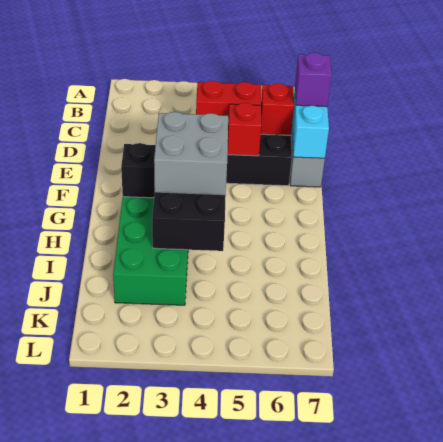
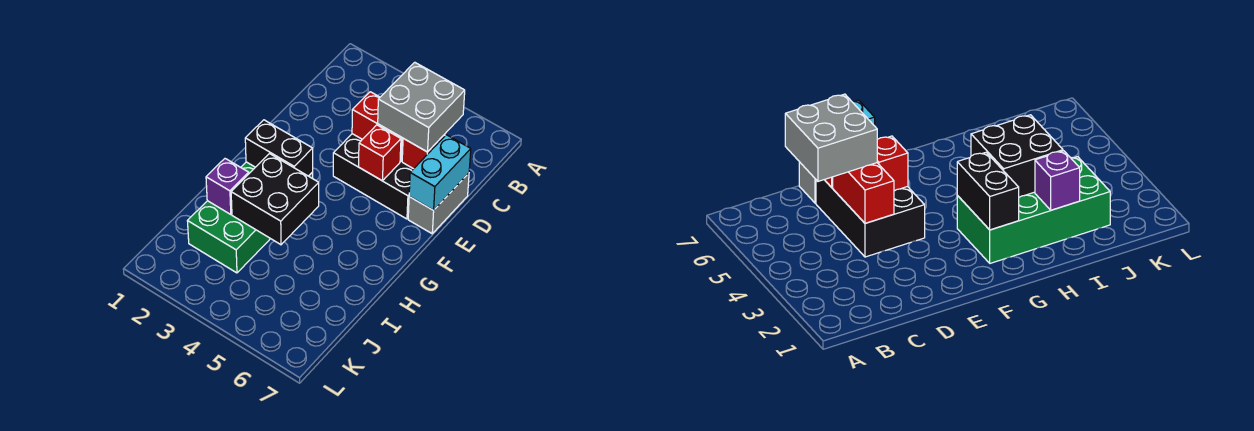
purple 1x1 brick [295,53,332,107] -> purple 1x1 brick moved to [206,159,249,214]
grey 2x2 brick [154,112,228,195] -> grey 2x2 brick moved to [378,62,465,152]

